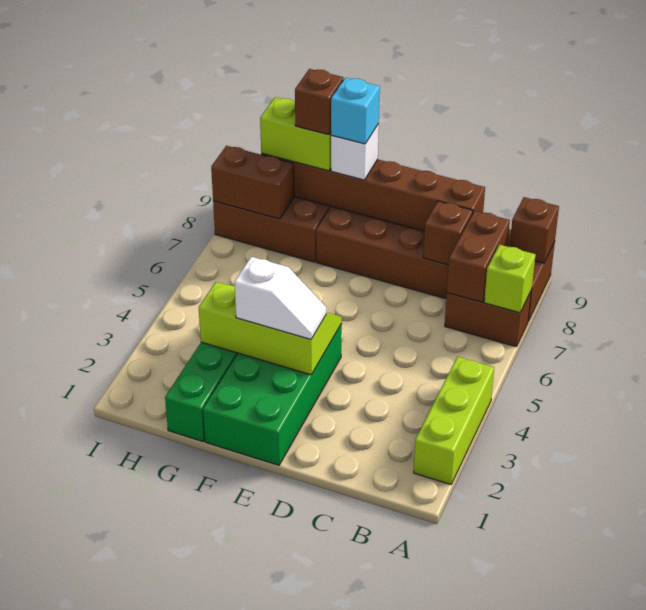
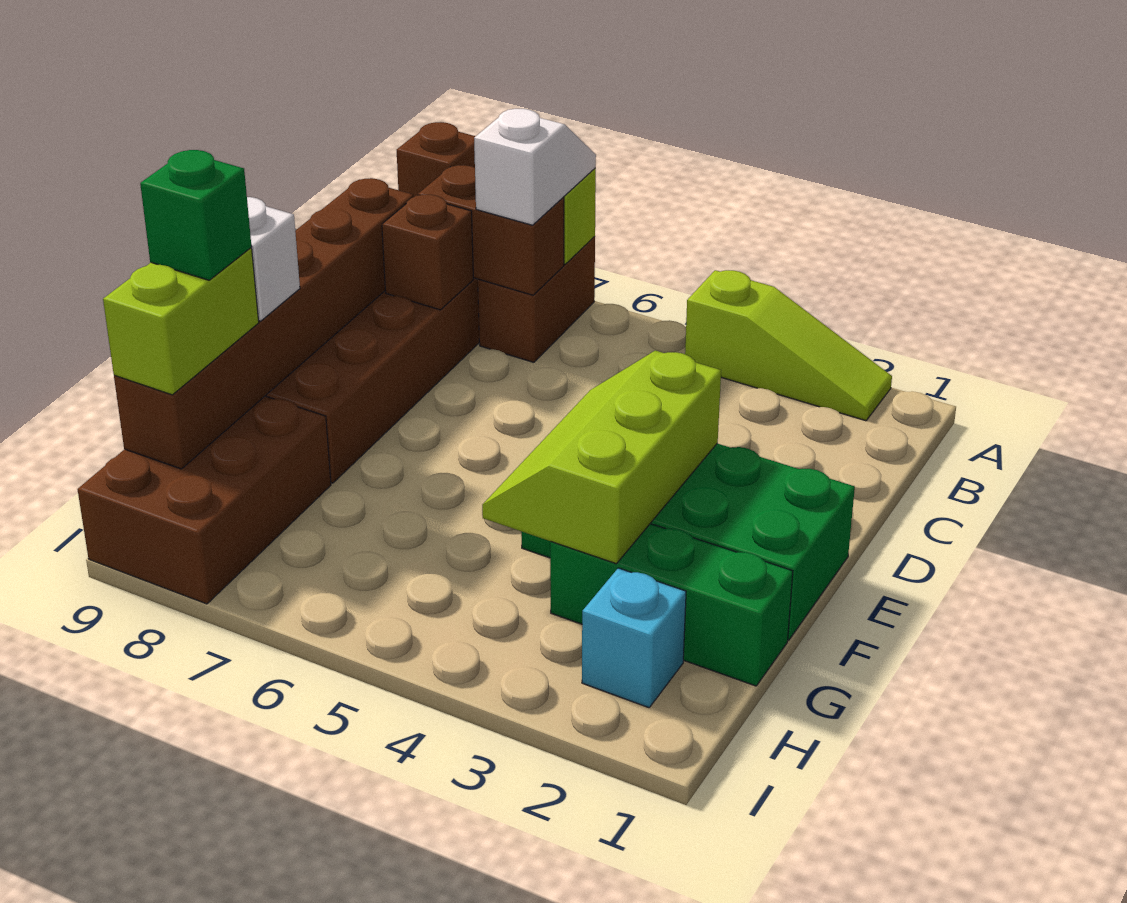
lime 1x3 brick [414,357,494,485] -> lime 1x3 slope [685,270,892,421]
white 1x2 slope [235,257,326,340] -> white 1x2 slope moved to [474,109,596,225]
cyan 1x1 brick [331,78,380,144] -> cyan 1x1 brick moved to [582,568,686,708]
brown 1x1 brick [295,69,343,135] -> green 1x1 brick [140,150,252,280]
brown 1x2 brick [211,146,294,219] -> none

